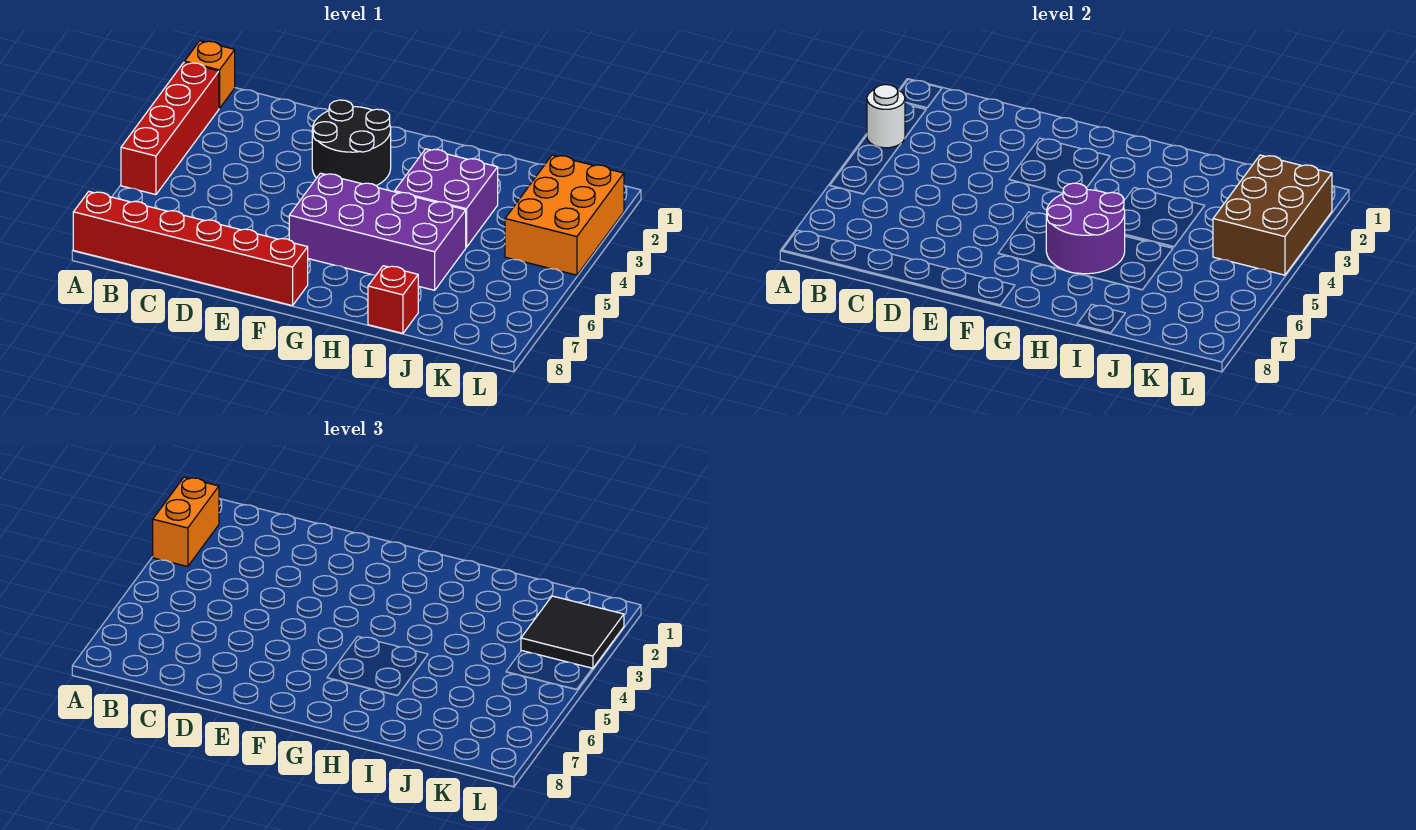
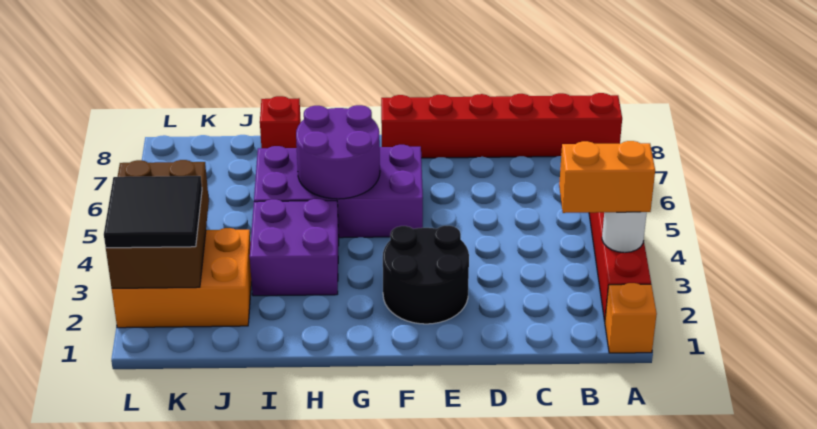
orange 1x2 brick [153,477,219,567] -> orange 1x2 brick turned to [559,141,655,213]
orange 2x3 brick [505,155,624,275] -> orange 2x3 brick turned to [112,228,251,328]

